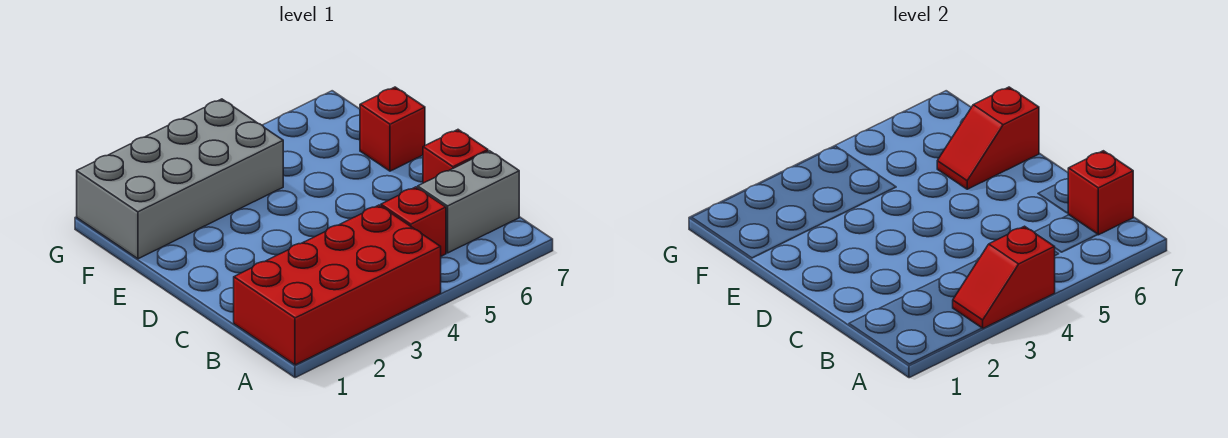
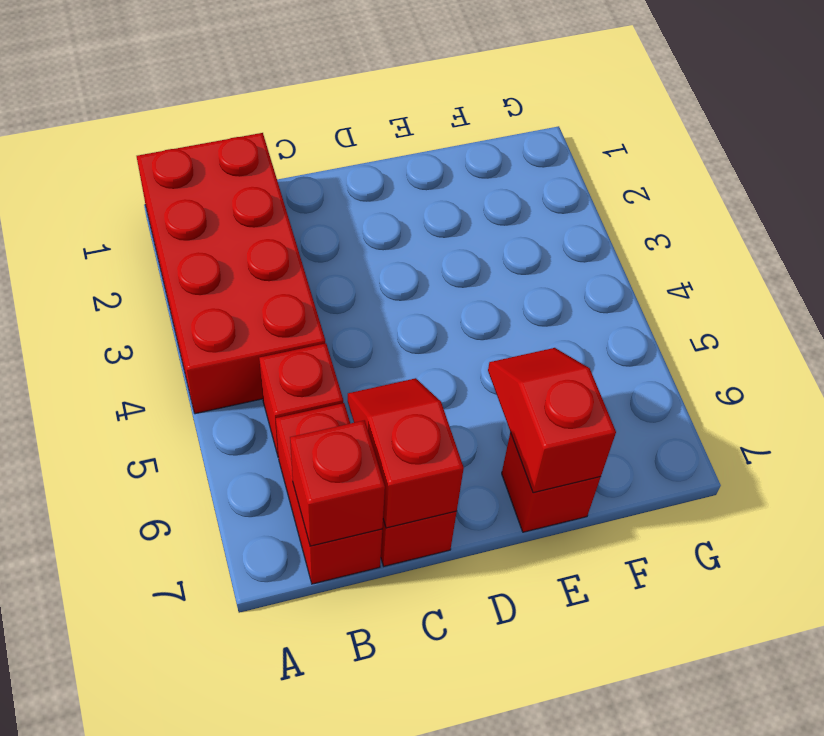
red 1x2 slope [953,226,1055,328] -> red 1x2 slope moved to [348,378,464,528]
grey 1x2 brick [418,151,519,253] -> red 1x2 brick [276,403,382,584]
grey 2x4 brick [77,99,283,259] -> none

